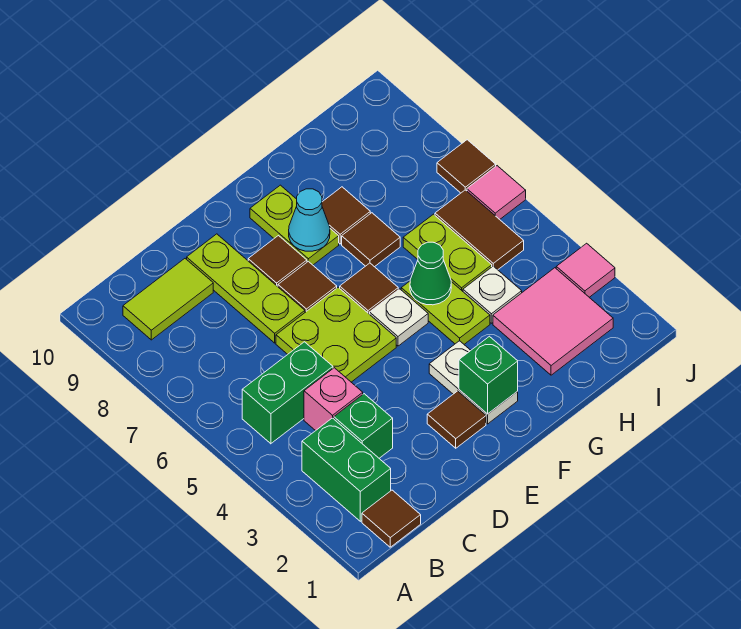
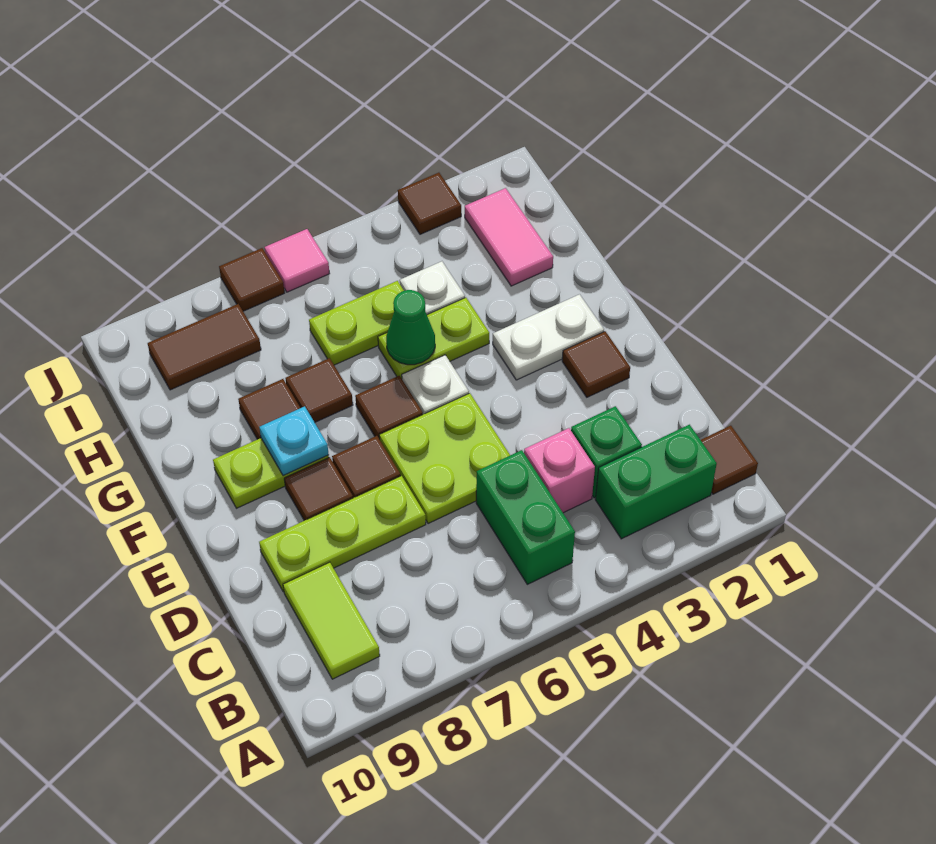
green 1x1 brick [459,336,518,414] -> none
cyan 1x1 cone [289,189,330,251] -> cyan 1x1 plate [259,406,329,476]
pink 2x2 tile [493,268,613,375] -> pink 1x2 tile [465,188,553,286]
brown 1x2 tile [435,190,524,270] -> brown 1x2 tile moved to [148,304,261,390]
pink 1x1 tile [556,243,615,297] -> brown 1x1 tile [398,173,461,234]

